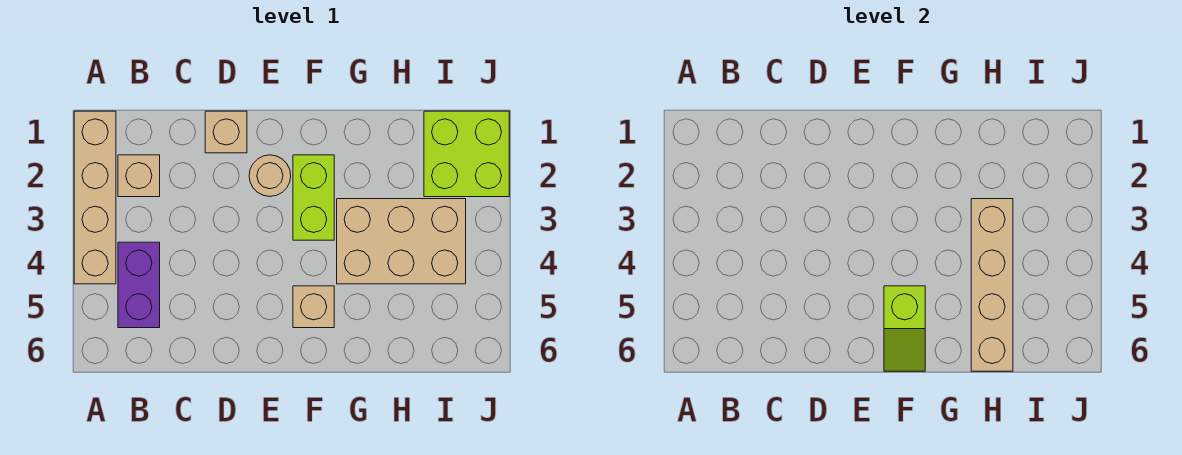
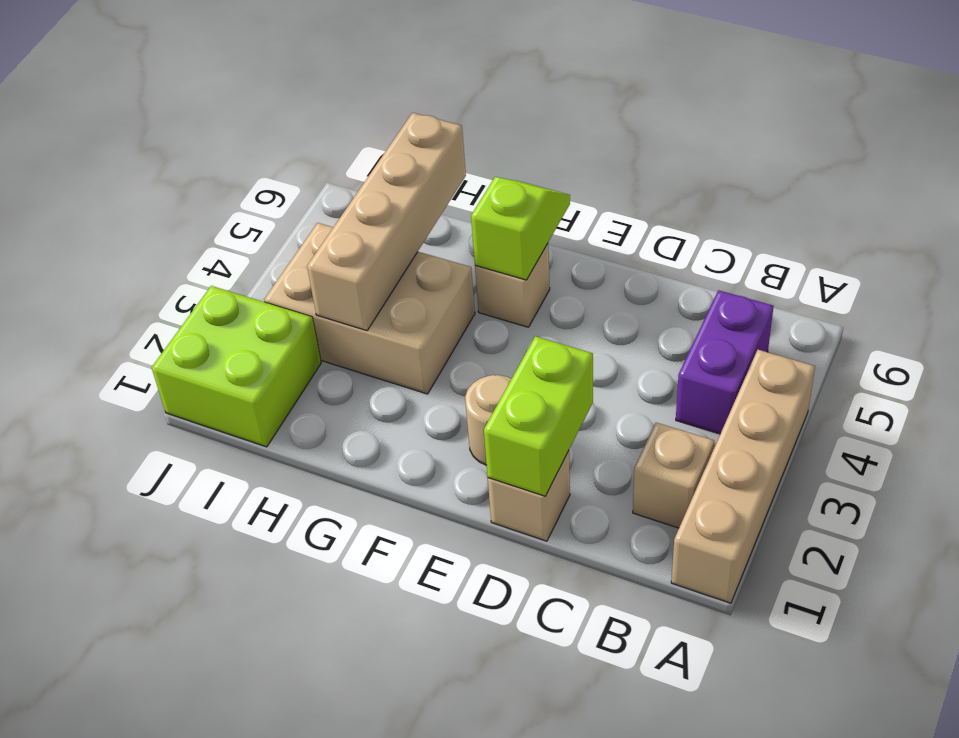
lime 1x2 brick [293,155,334,240] -> lime 1x2 brick moved to [484,336,593,496]

